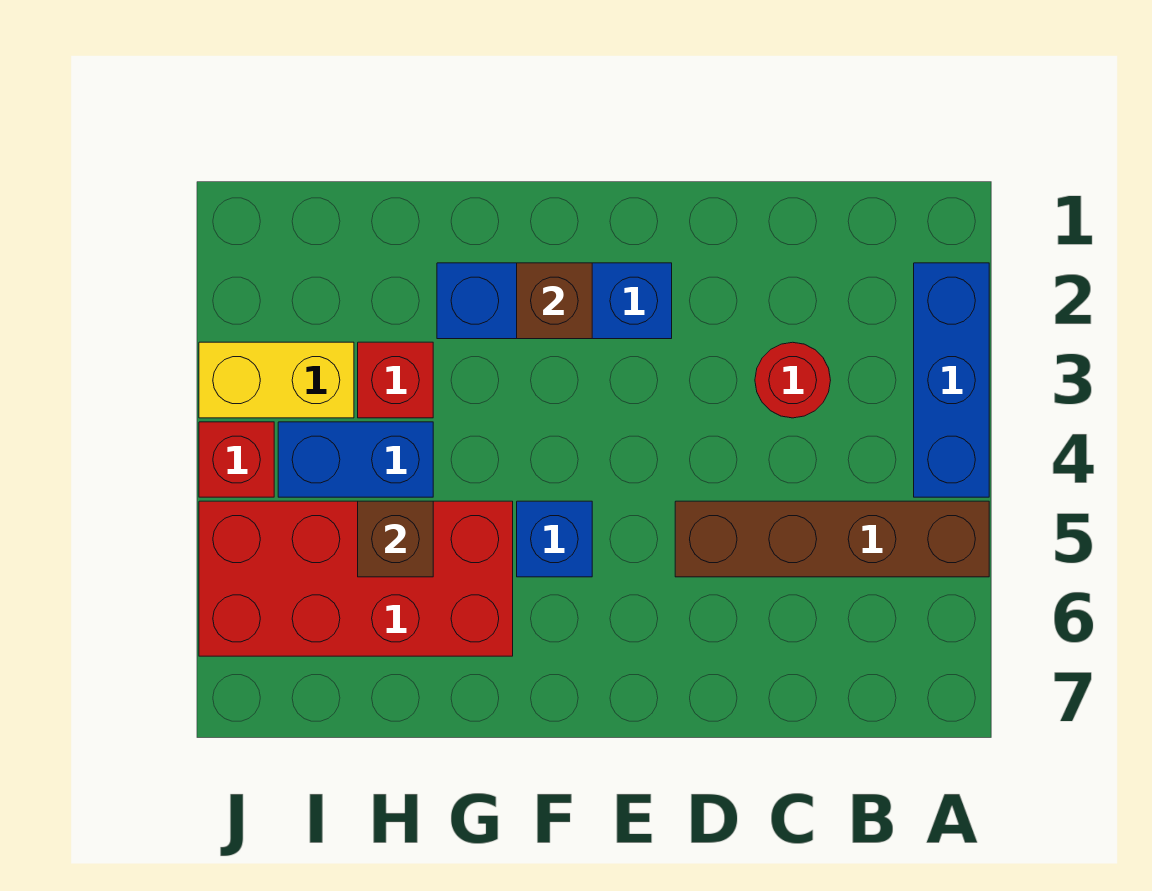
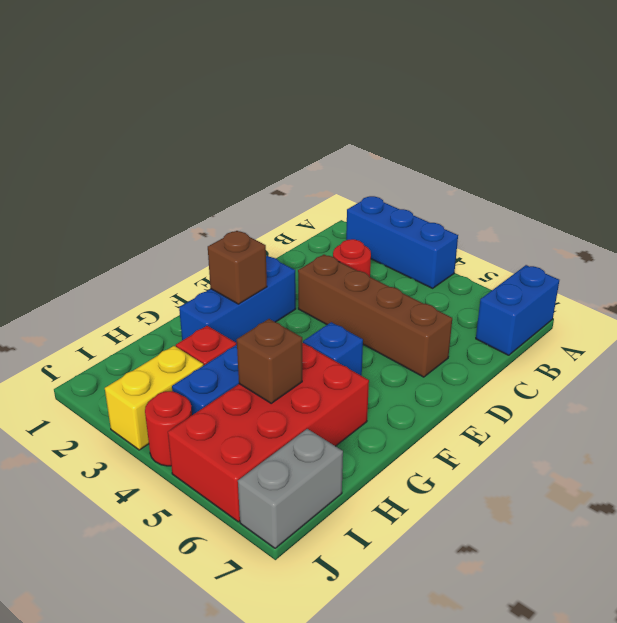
brown 1x4 brick [675,501,989,577] -> brown 1x4 brick turned to [298,255,452,377]
none -> blue 1x2 brick [476,265,559,355]
none -> grey 1x2 brick [238,429,343,548]
red 1x1 brick [199,422,274,497] -> red 1x1 round brick [145,391,192,466]

